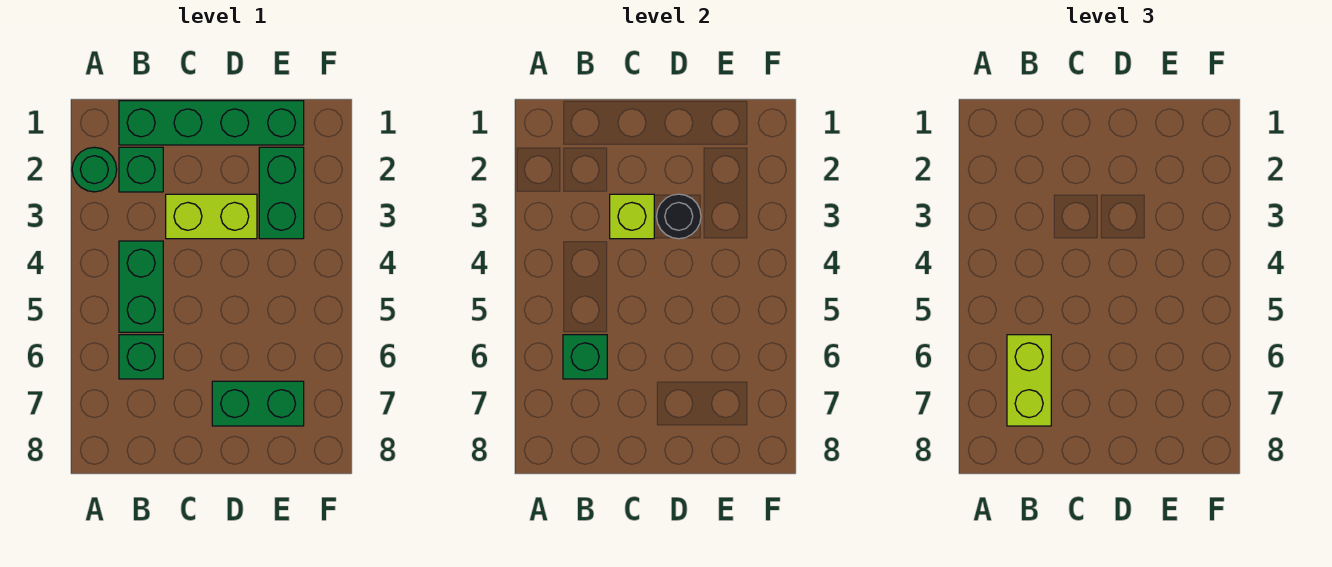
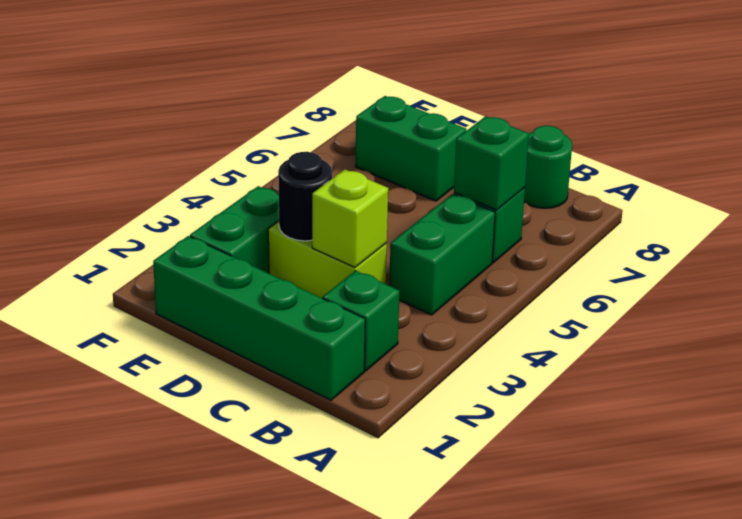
green 1x1 round brick [72,147,117,192] -> green 1x1 round brick moved to [524,126,572,208]
lime 1x2 brick [1007,335,1051,426] -> none

